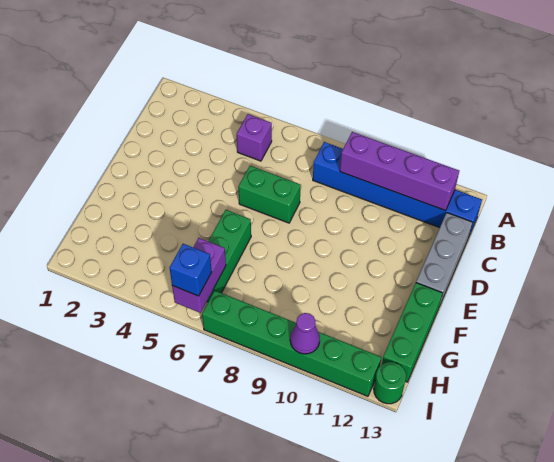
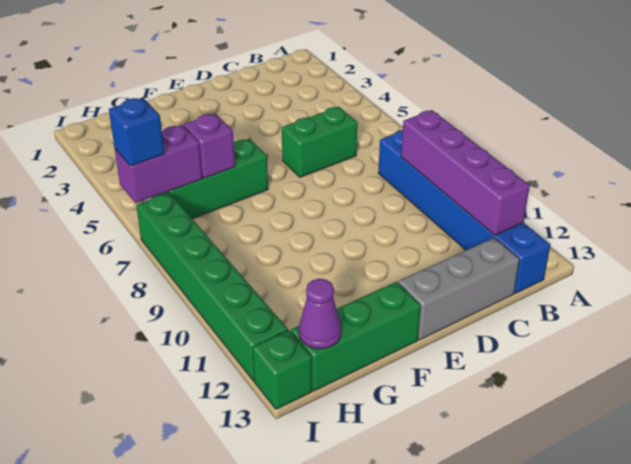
purple 1x1 brick [237,114,272,161] -> purple 1x1 brick moved to [184,113,235,178]
green 1x2 brick [238,166,301,223] -> green 1x2 brick turned to [282,107,357,177]
purple 1x1 cone [290,313,320,354] -> purple 1x1 cone moved to [299,279,341,349]
green 1x1 round brick [374,362,406,404] -> green 1x1 brick [253,330,312,409]

